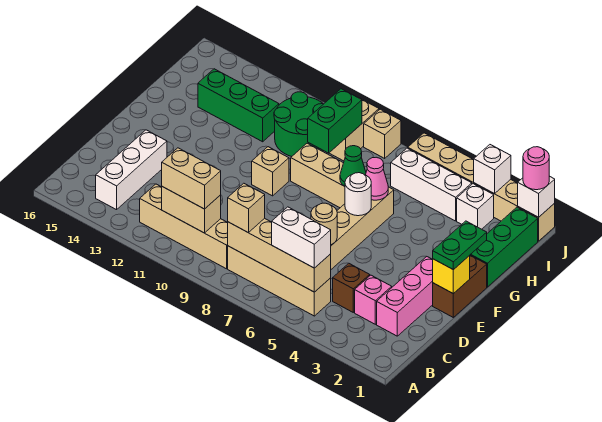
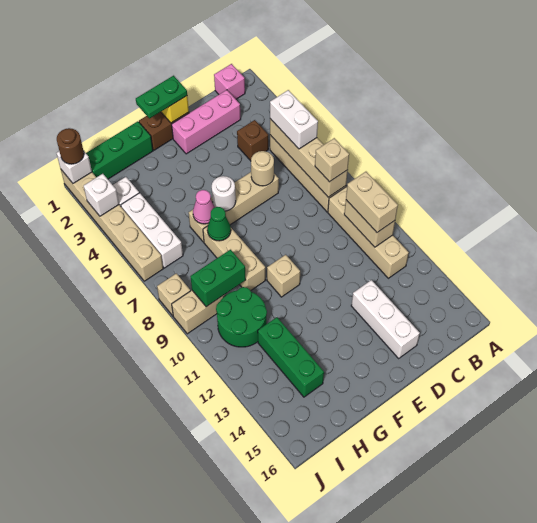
white 1x3 brick [96,130,167,210] -> white 1x3 brick turned to [351,280,420,358]
pink 1x1 brick [355,275,392,324] -> pink 1x1 brick moved to [214,64,245,99]
pink 1x1 round brick [523,147,549,190] -> brown 1x1 round brick [57,128,84,164]

